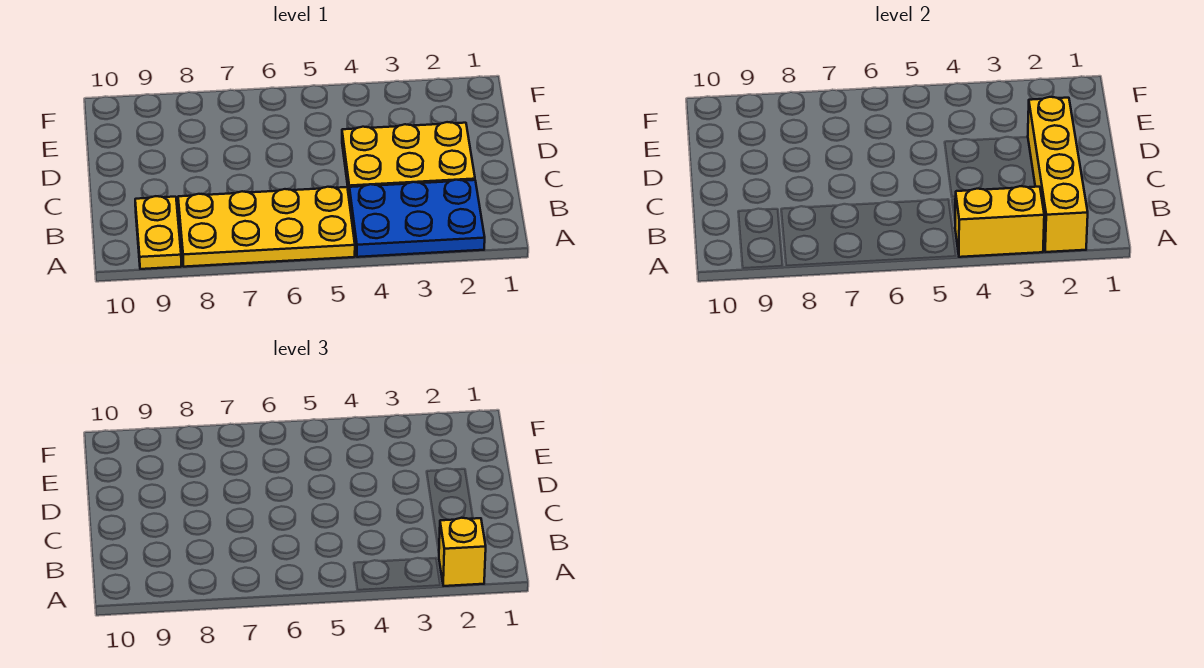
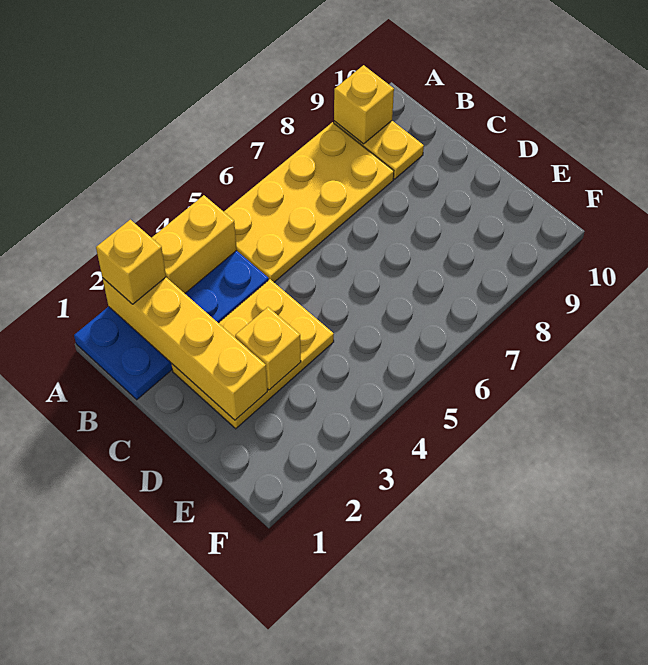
blue 2x3 plate [349,180,485,257] -> blue 2x4 plate [74,251,269,400]
none -> yellow 1x1 brick [334,65,394,144]
none -> yellow 1x1 brick [235,307,301,390]

